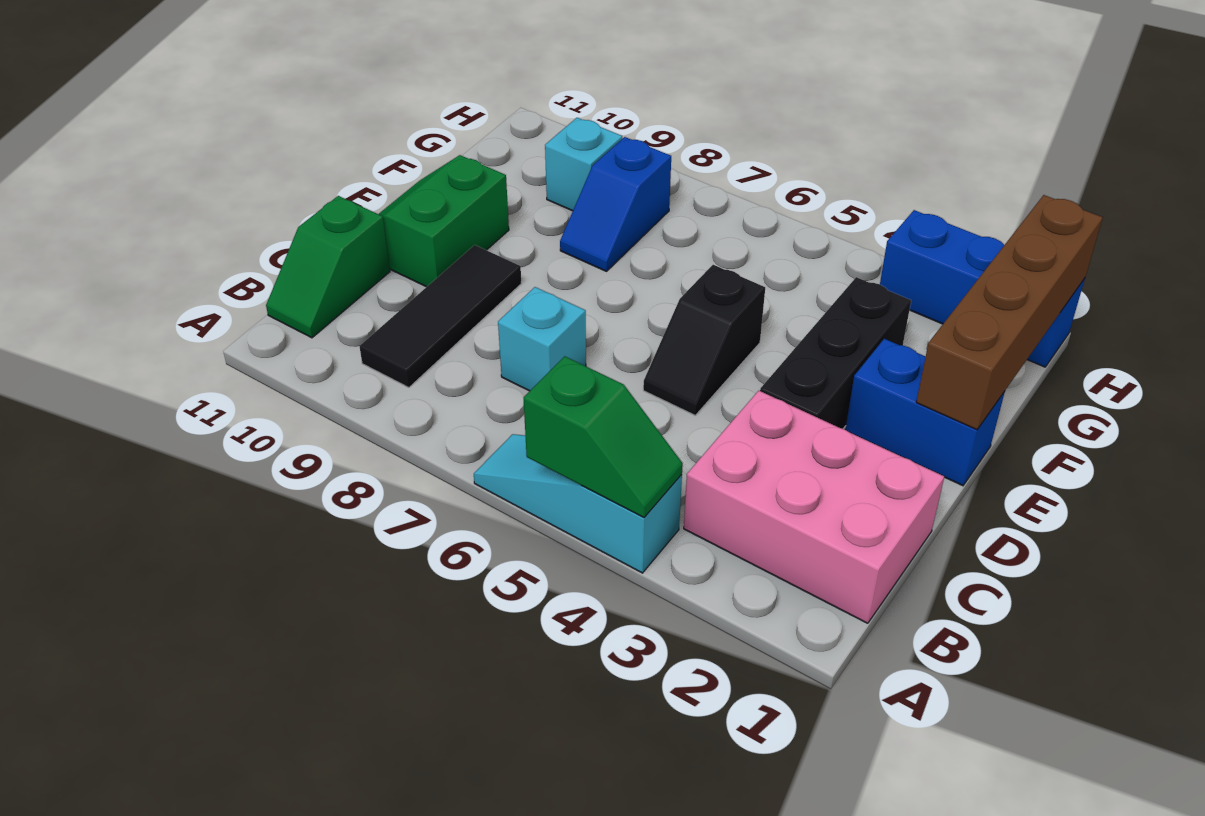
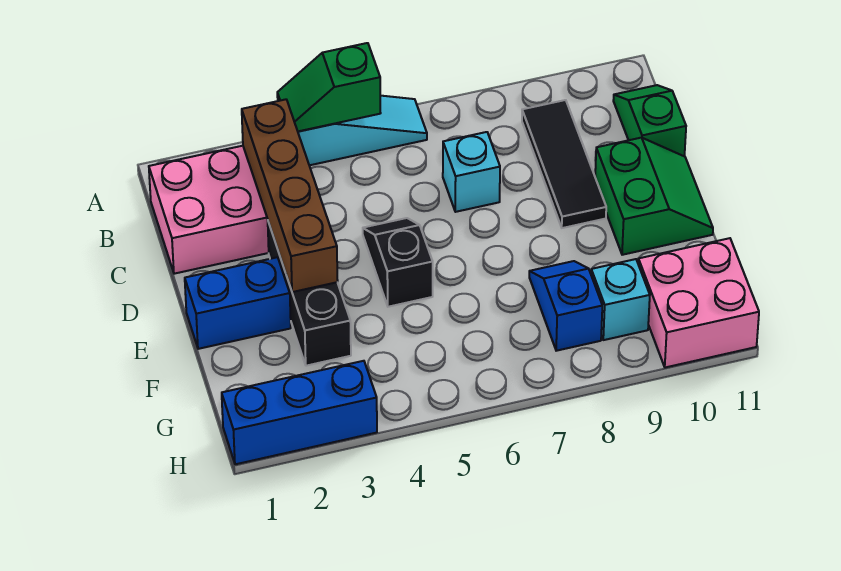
brown 1x4 brick [916,195,1103,430] -> brown 1x4 brick moved to [242,99,338,292]
none -> pink 2x2 brick [638,238,759,368]

